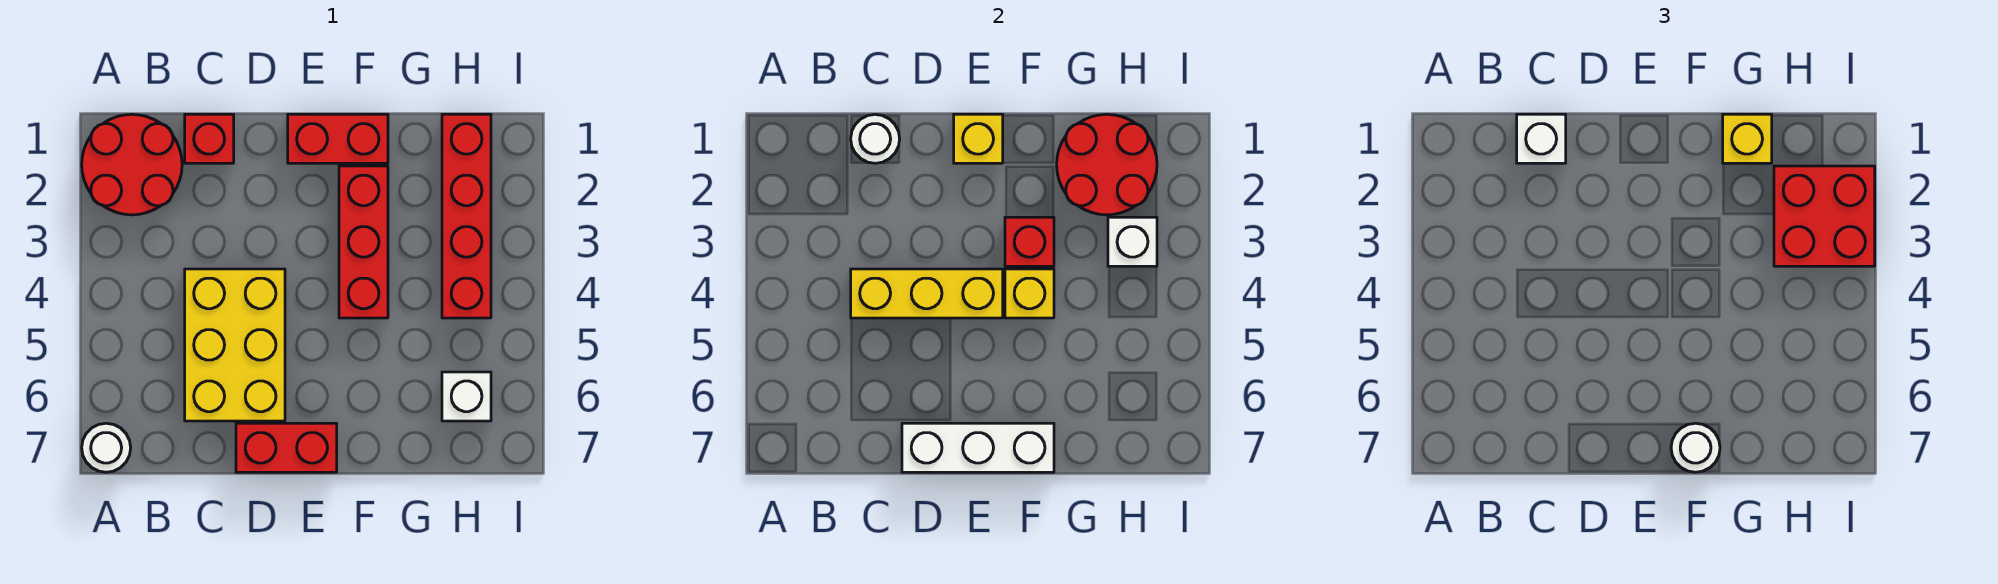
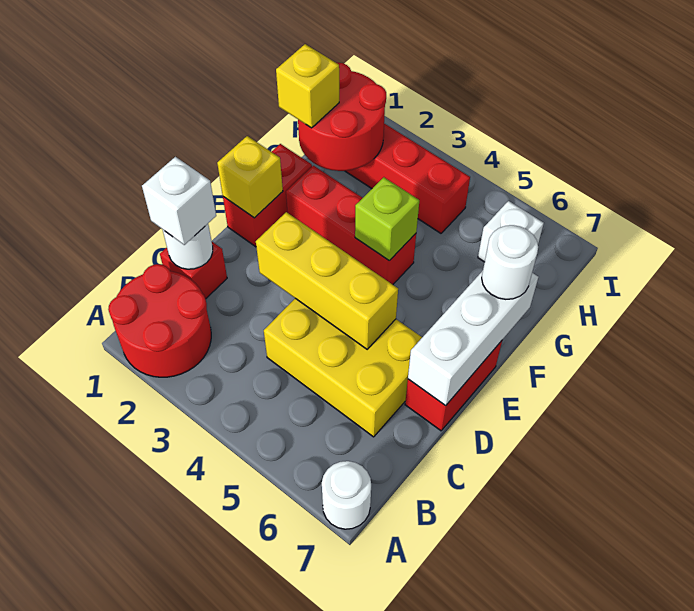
yellow 1x3 brick [851,269,1003,318] -> yellow 1x3 brick turned to [256,212,398,349]
red 1x1 brick [1005,217,1054,266] -> none
yellow 1x1 brick [1005,269,1054,318] -> lime 1x1 brick [355,177,419,261]
red 2x2 brick [1774,166,1875,266] -> none
white 1x1 brick [1108,217,1157,266] -> none

